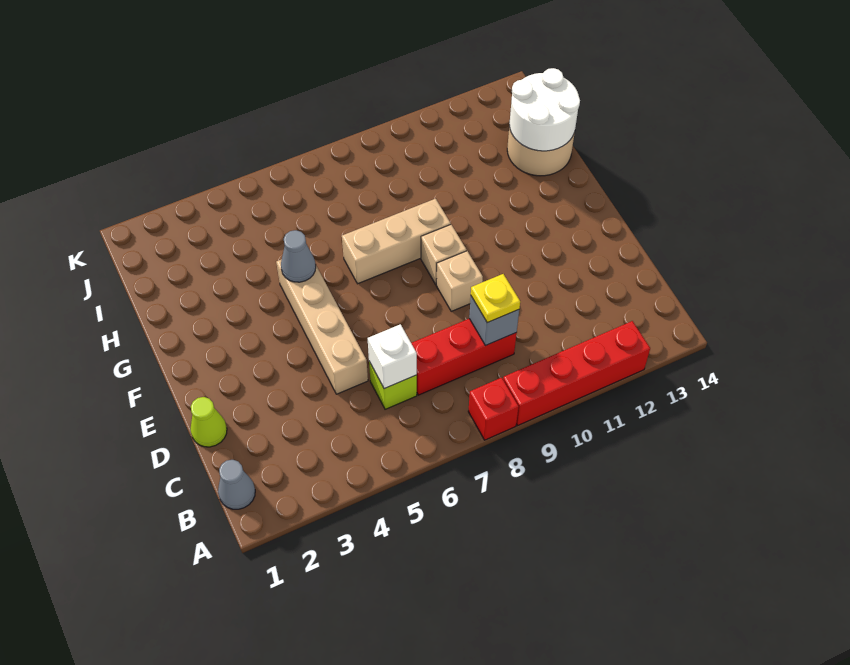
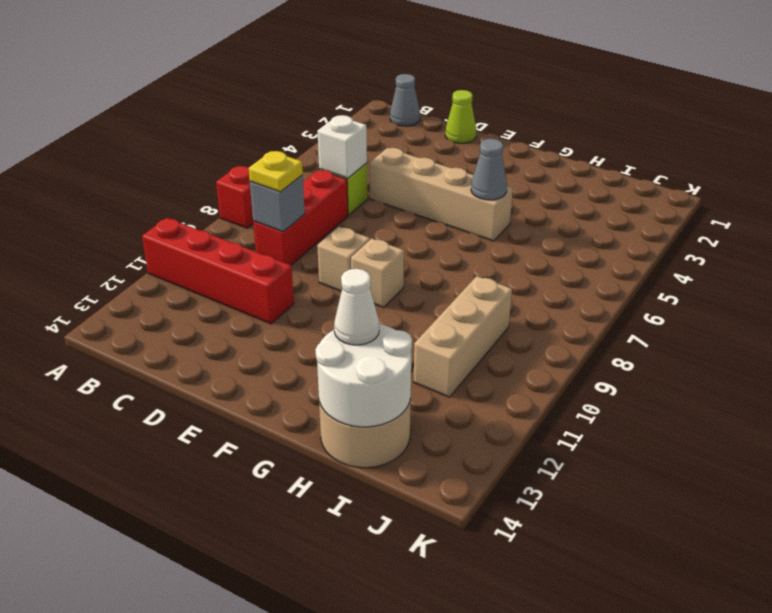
red 1x4 brick [503,321,650,425] -> red 1x4 brick turned to [142,218,294,324]
tan 1x3 brick [342,199,451,284] -> tan 1x3 brick moved to [414,276,512,397]
none -> white 1x1 cone [334,269,379,345]

